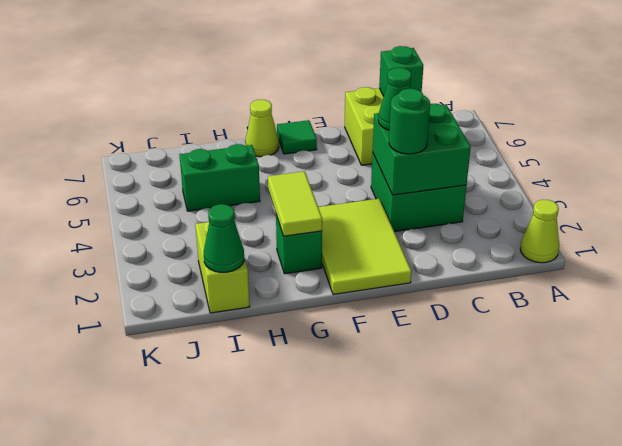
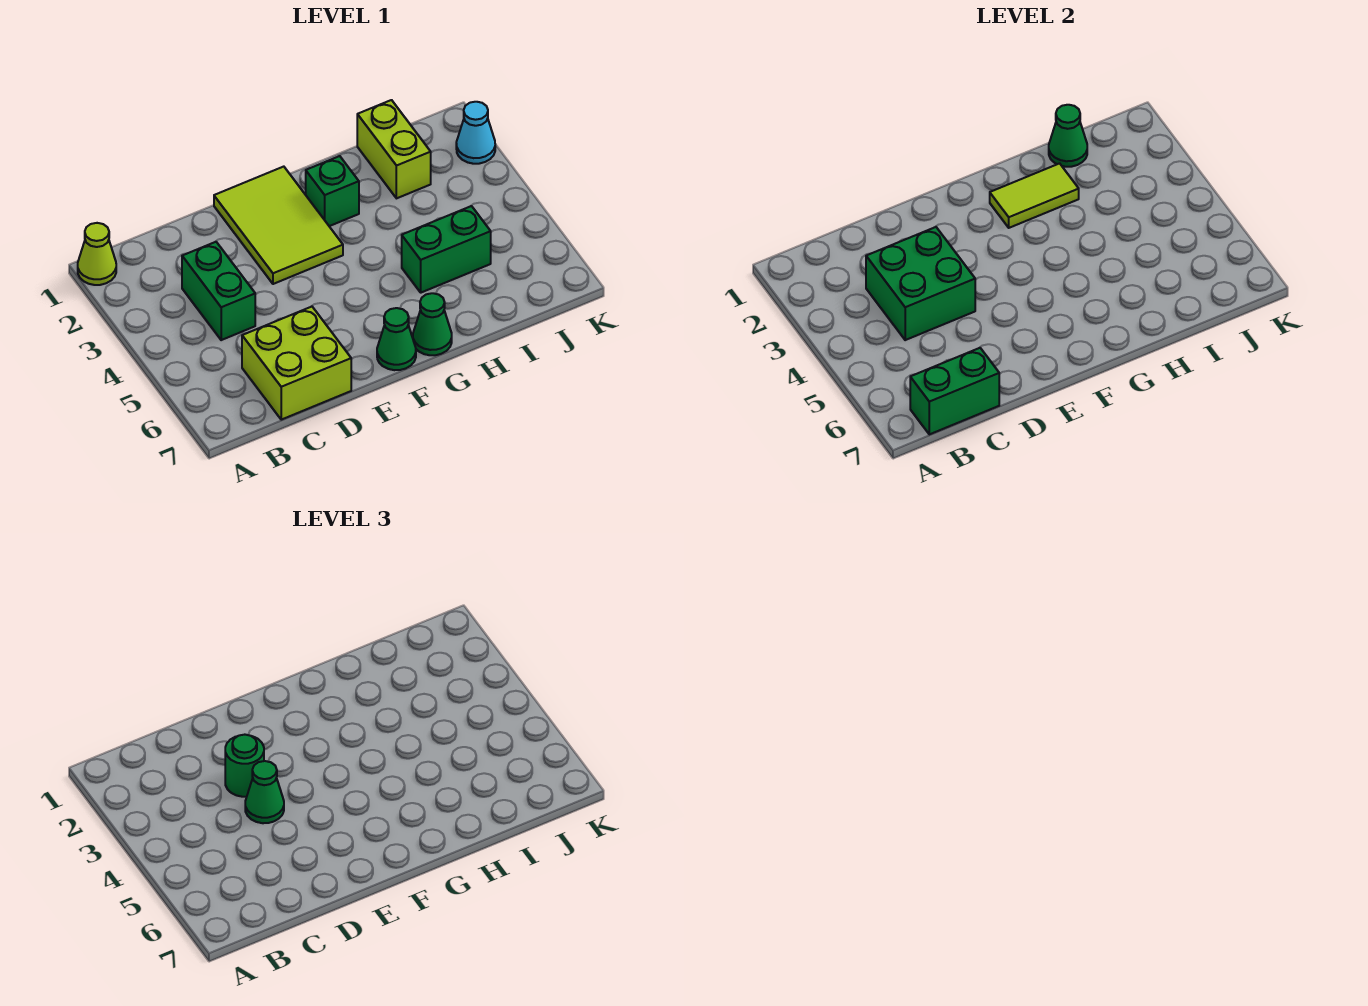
green 2x2 brick [371,152,466,232] -> green 1x2 brick [182,242,255,340]
green 1x1 brick [379,46,423,96] -> green 1x2 brick [910,348,999,434]
green 1x1 tile [277,120,317,154] -> green 1x1 cone [377,308,416,370]
lime 1x2 tile [268,171,322,236] -> lime 1x2 tile turned to [990,163,1079,228]
lime 1x1 cone [245,100,279,157] -> green 1x1 cone [413,293,452,355]
none -> cyan 1x1 cone [456,102,495,164]

